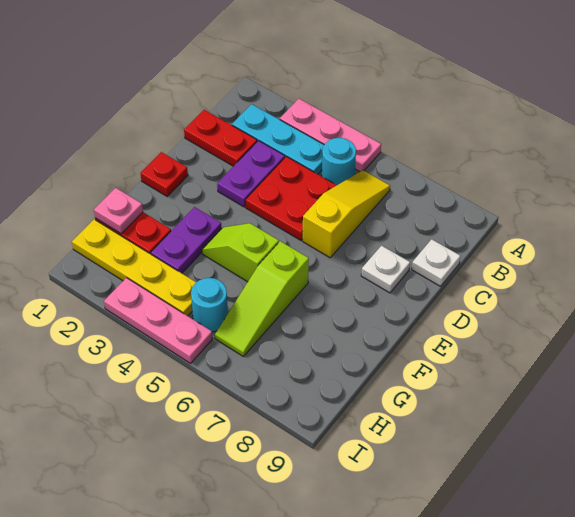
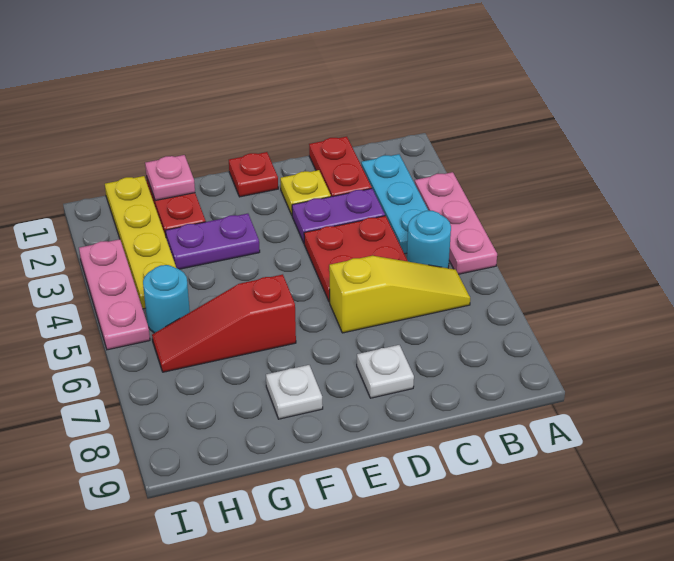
white 1x1 plate [412,239,460,286] -> white 1x1 plate moved to [266,365,323,419]
none -> yellow 1x1 plate [280,170,331,215]
lime 1x2 slope [202,223,279,282] -> none
lime 1x3 slope [215,241,309,356] -> red 1x3 slope [152,274,296,372]

